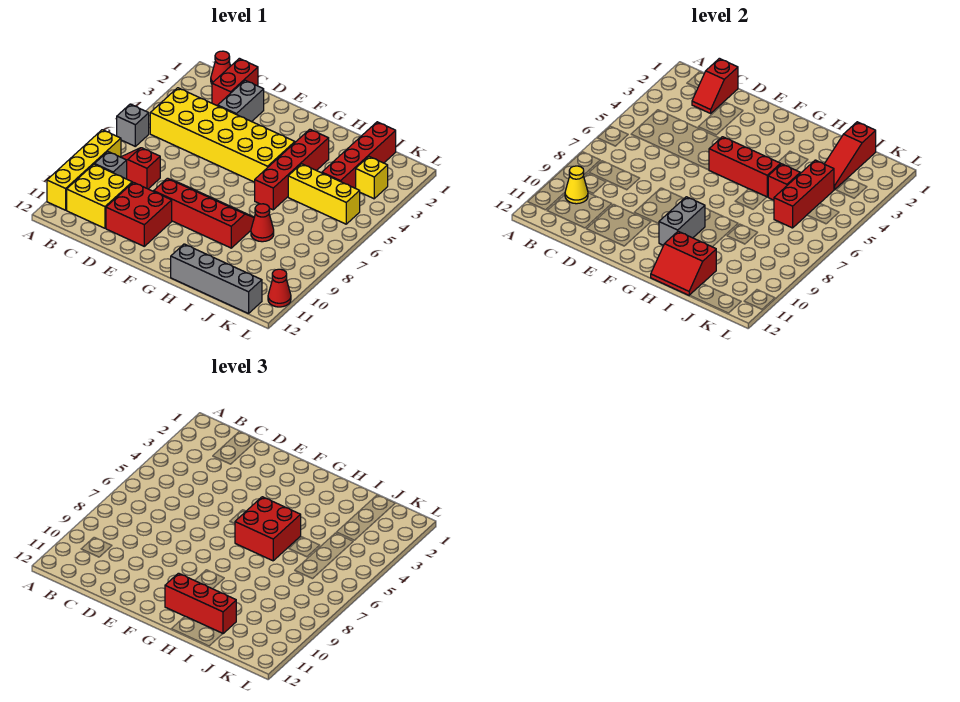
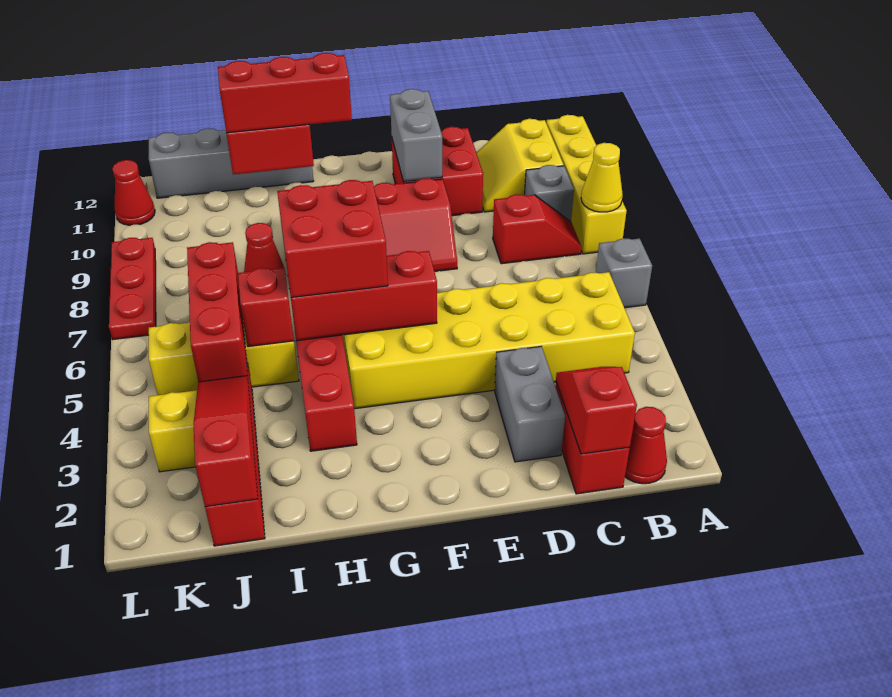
yellow 2x2 brick [67,164,132,228] -> yellow 2x2 slope [477,119,564,212]
yellow 1x1 cone [565,166,588,204] -> yellow 1x1 cone moved to [581,143,623,212]
grey 1x2 brick [659,197,705,245] -> grey 1x2 brick moved to [390,89,442,181]
none -> red 1x3 plate [109,238,156,340]

